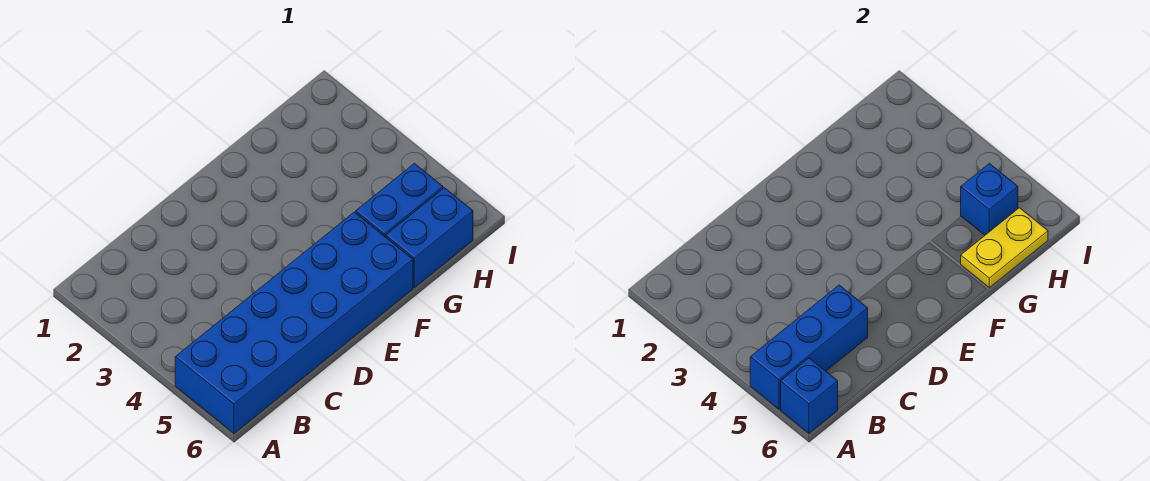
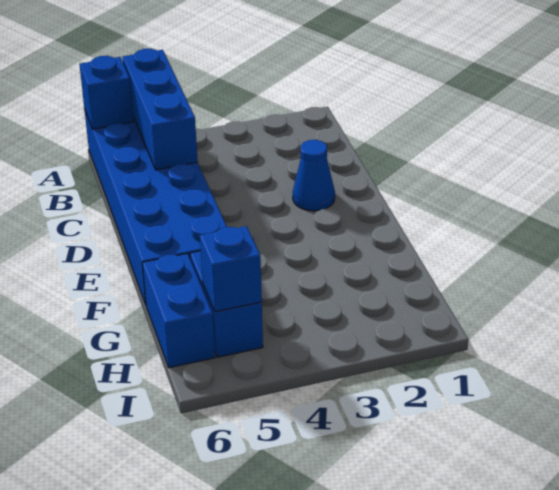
none -> blue 1x1 cone [293,140,335,211]
yellow 1x2 plate [961,208,1048,288] -> none

